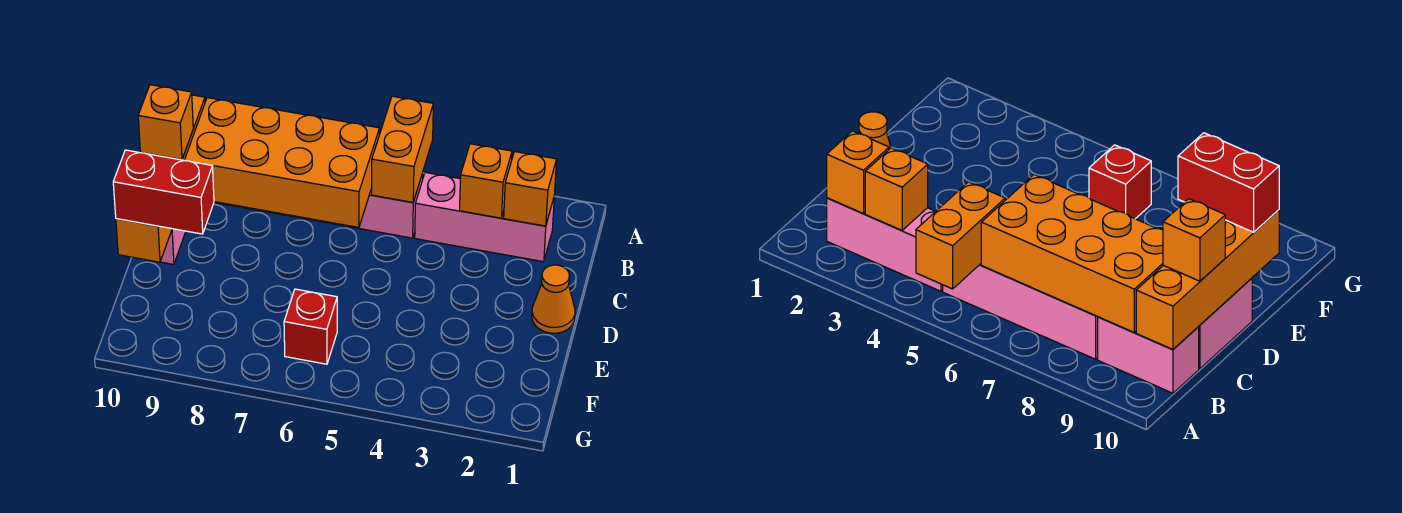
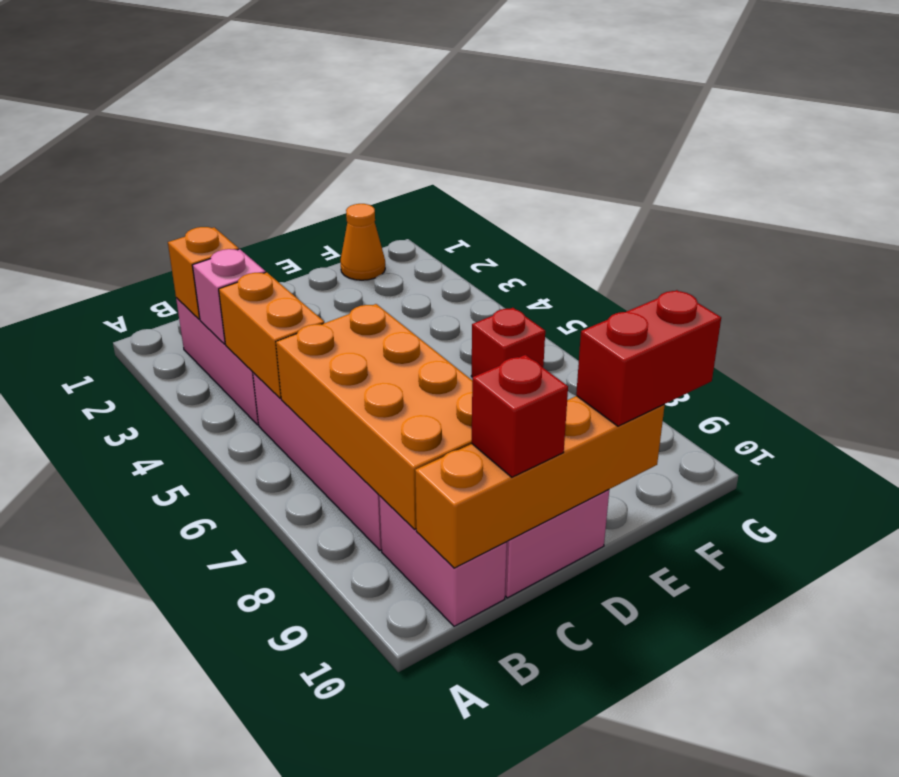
orange 1x2 brick [372,96,433,202] -> orange 1x2 brick turned to [219,272,324,398]
orange 1x1 brick [459,144,512,218] -> pink 1x1 brick [192,249,266,344]
orange 1x1 brick [138,85,193,160] -> red 1x1 brick [472,355,568,477]
orange 1x1 cone [532,265,575,333] -> orange 1x1 cone moved to [340,204,385,280]
red 1x2 brick [113,150,214,234] -> red 1x2 brick turned to [576,290,721,426]

